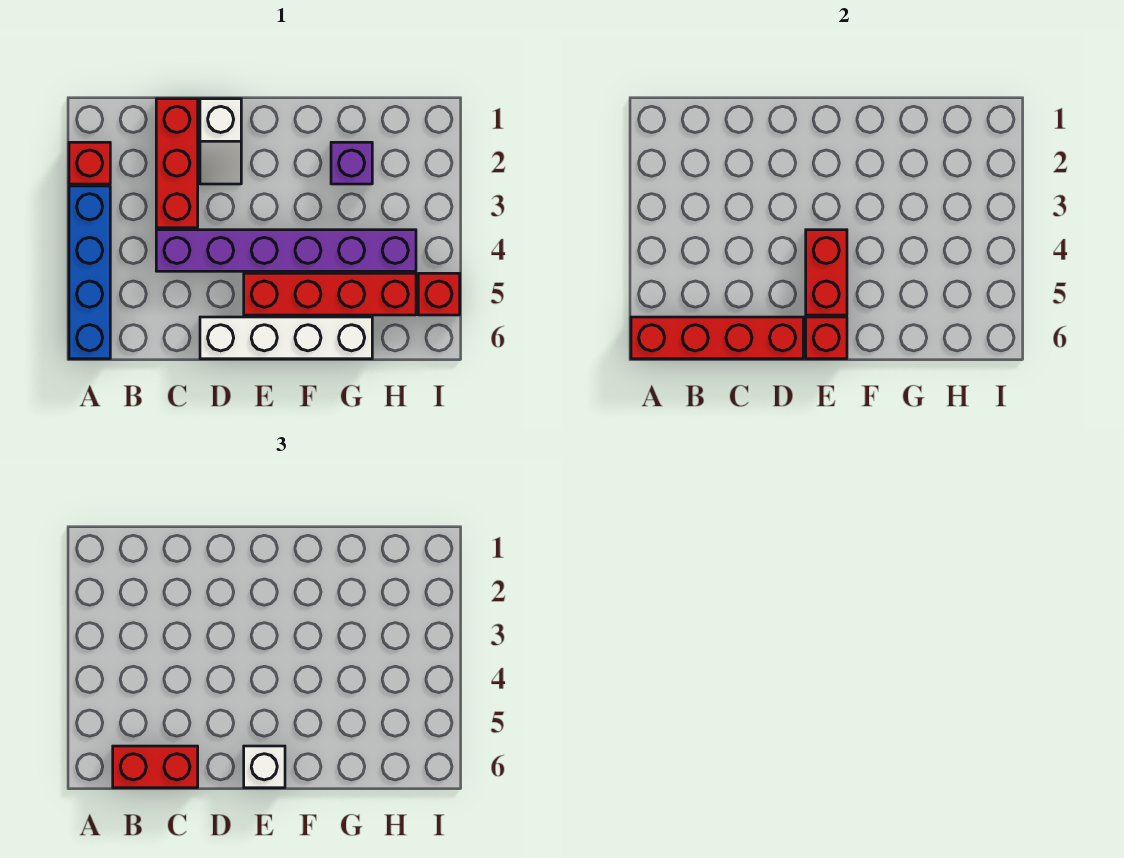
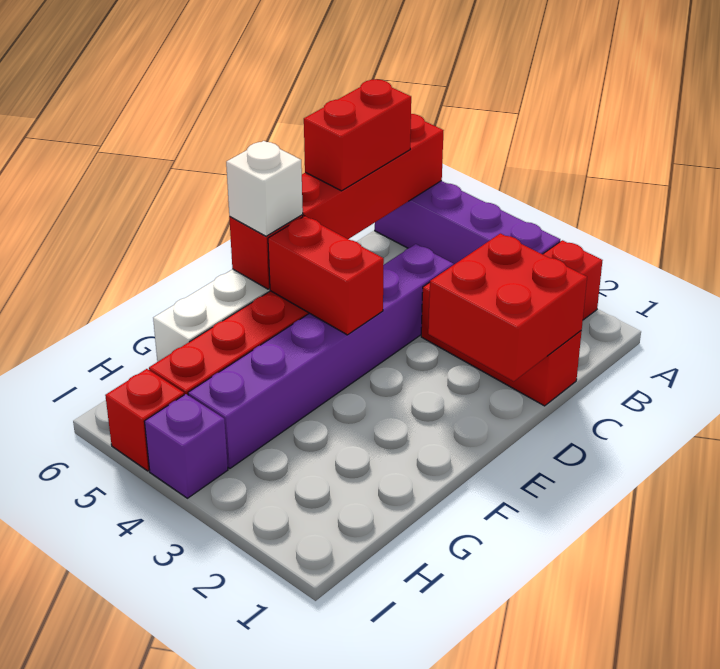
blue 1x4 brick [69,186,110,359] -> purple 1x4 brick [375,181,560,264]
none -> red 2x2 brick [428,233,587,381]
white 1x2 slope [200,99,241,184] -> none
purple 1x1 brick [331,142,372,184] -> purple 1x1 brick moved to [144,394,228,498]

